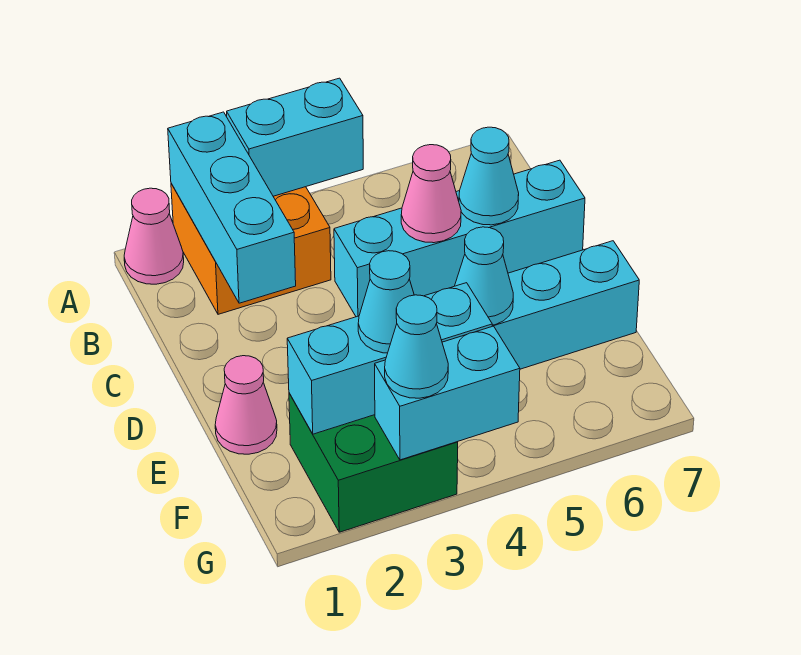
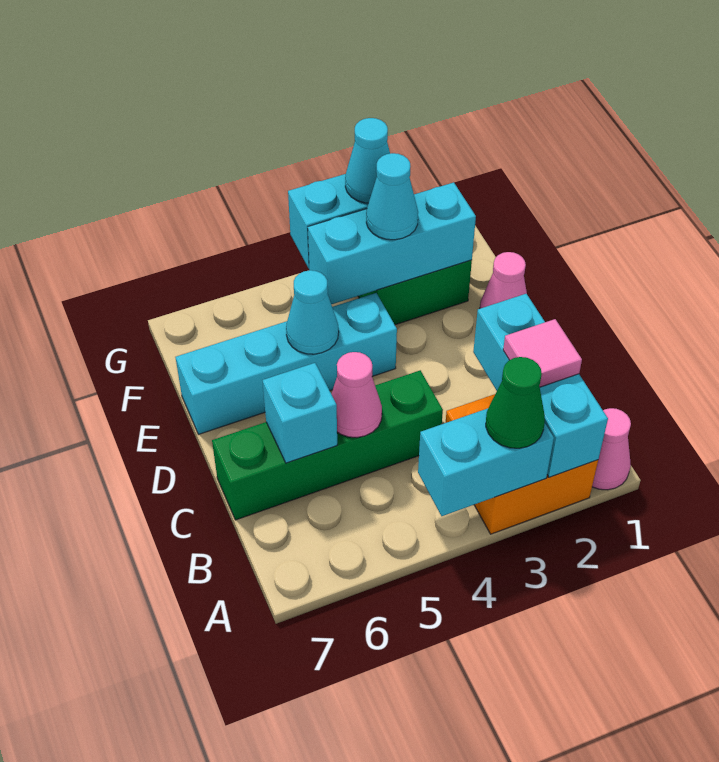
none -> green 1x1 cone [486,357,545,448]
none -> pink 1x1 tile [503,319,582,387]
cyan 1x4 brick [334,160,585,317] -> green 1x4 brick [212,370,443,520]
cyan 1x1 cone [459,127,519,225] -> cyan 1x1 brick [263,363,337,463]

